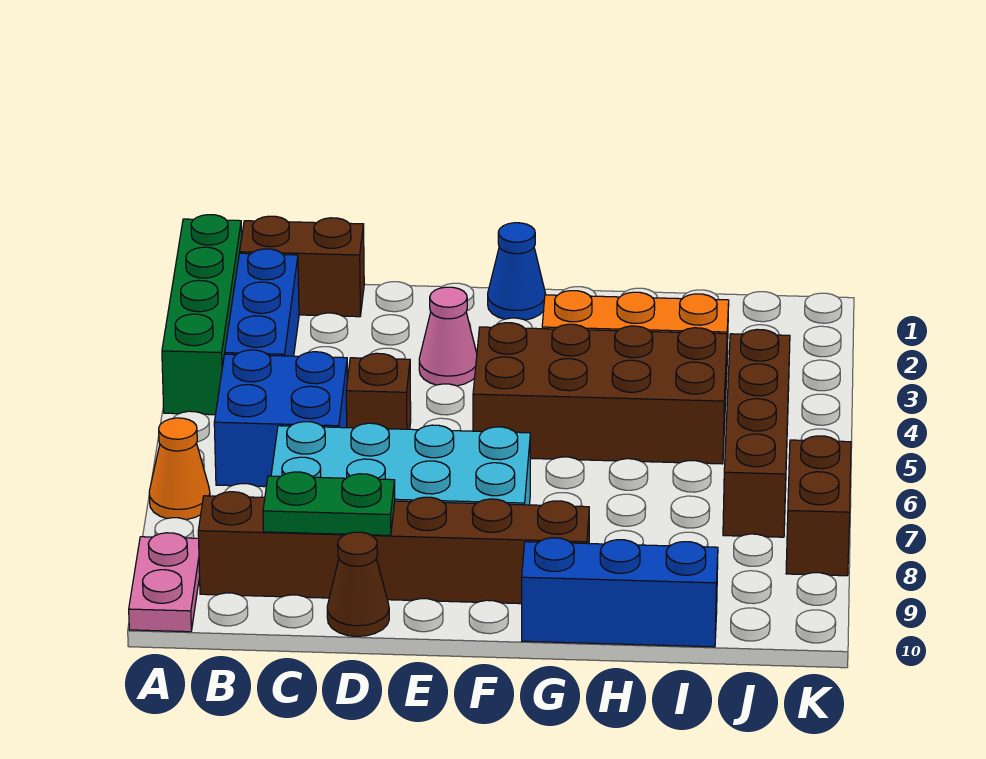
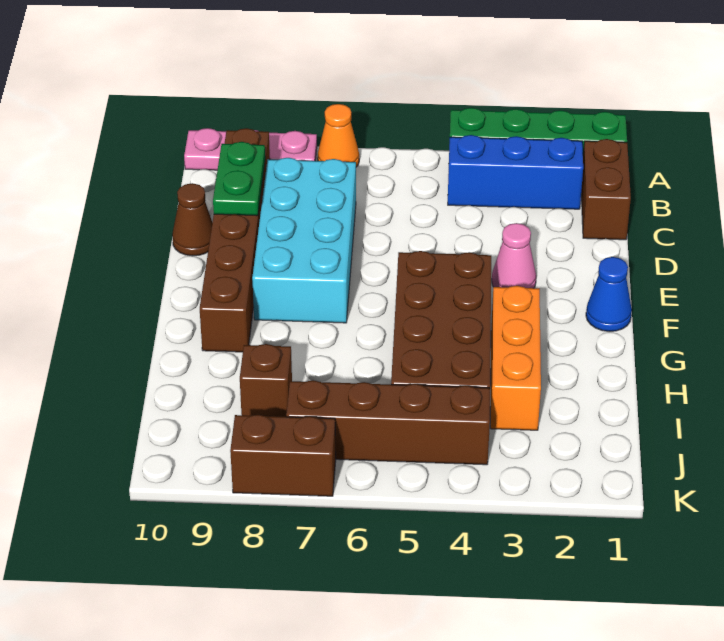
pink 1x2 plate [129,533,200,632] -> pink 1x3 plate [184,128,317,170]
blue 2x2 brick [214,350,348,487] -> none
brown 1x1 brick [346,353,411,429] -> brown 1x1 brick moved to [240,344,292,417]
blue 1x3 brick [522,538,718,647] -> none

